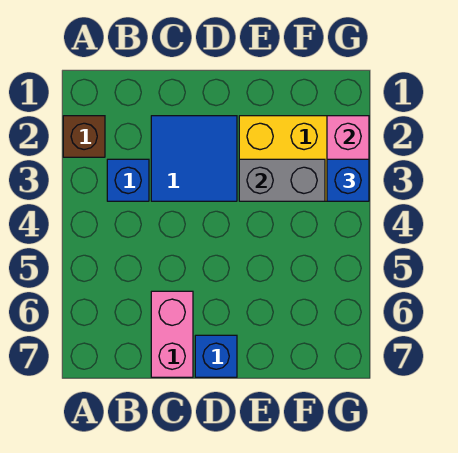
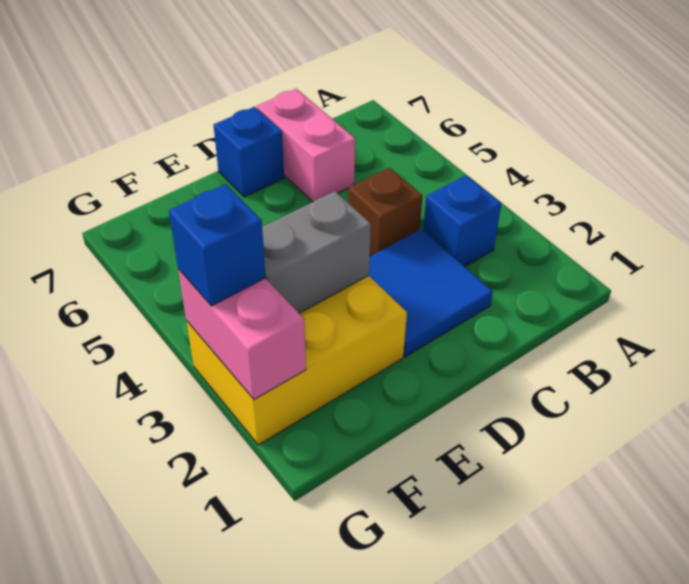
brown 1x1 brick [63,116,105,157] -> brown 1x1 brick moved to [348,168,423,256]

